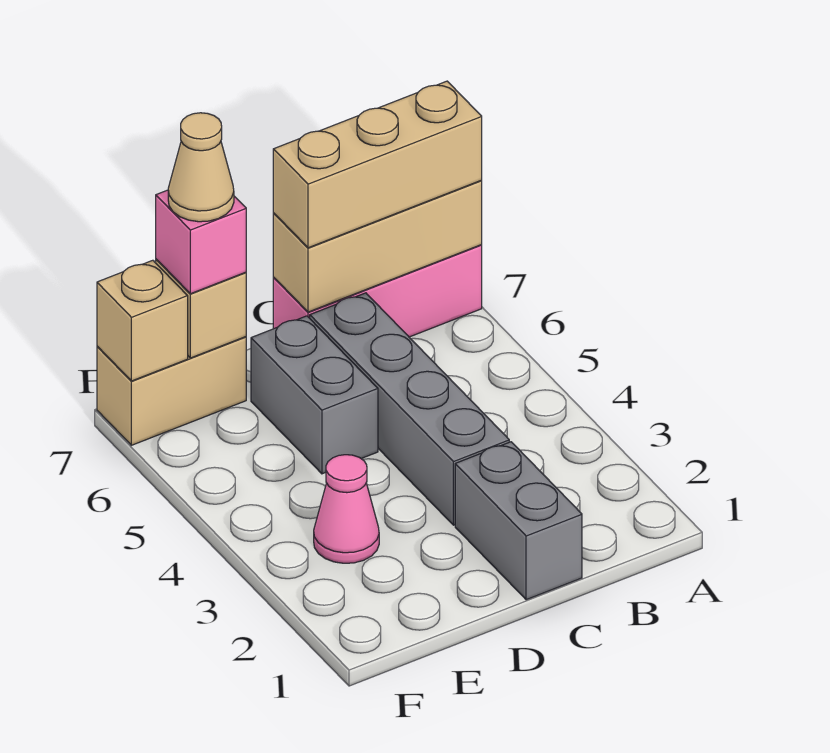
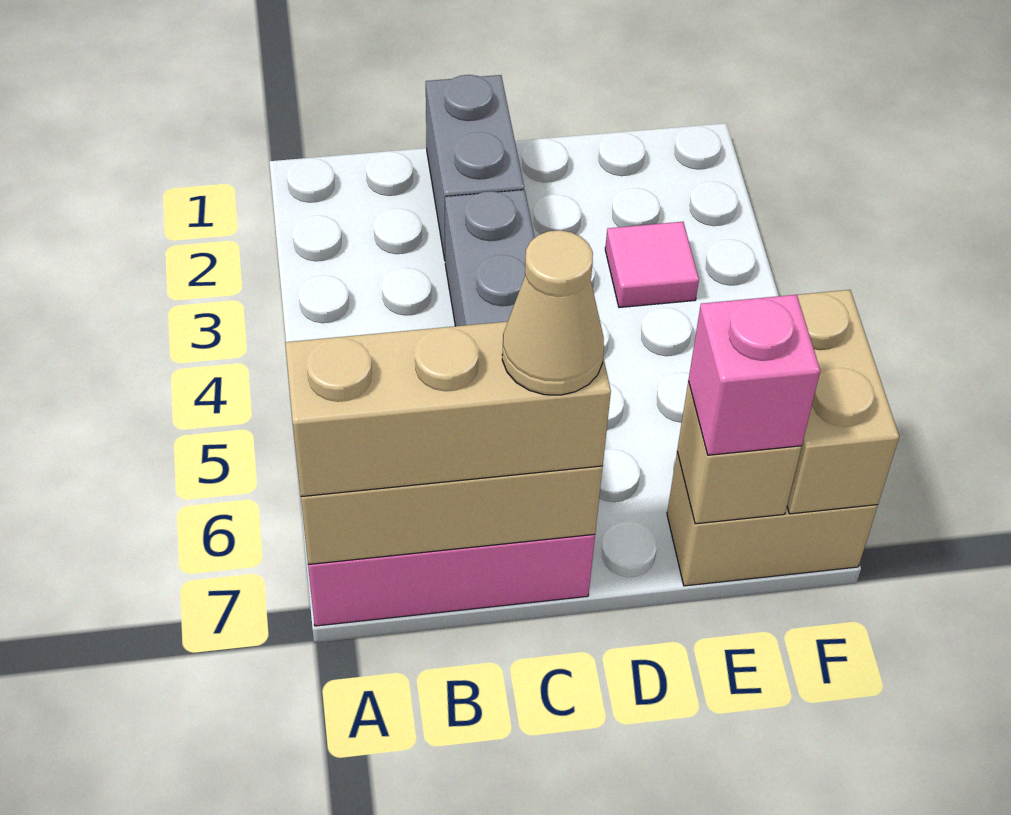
grey 1x2 brick [251,316,378,474] -> none
pink 1x1 cone [314,455,379,563] -> pink 1x1 tile [605,222,699,308]
tan 1x1 cone [168,113,234,222] -> tan 1x1 cone moved to [502,230,604,395]
tan 1x1 brick [97,260,188,381] -> tan 1x2 brick [787,290,899,514]

